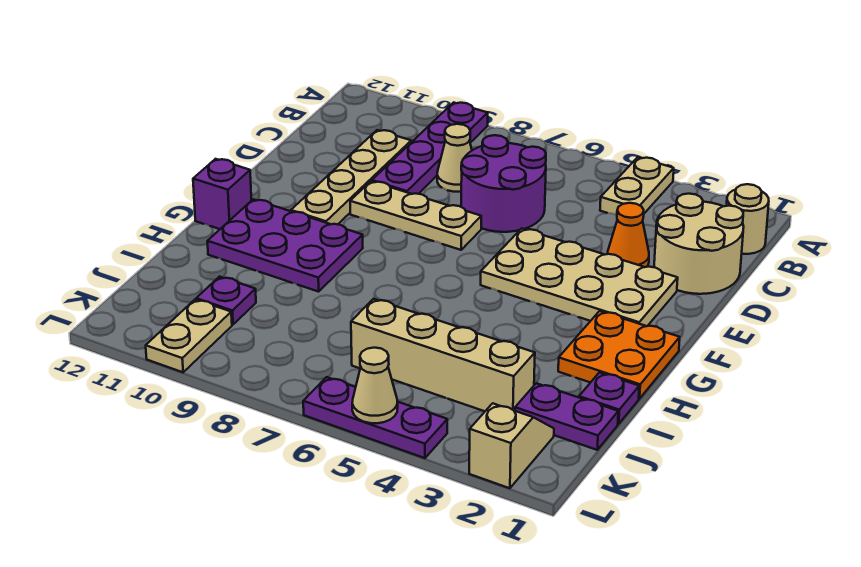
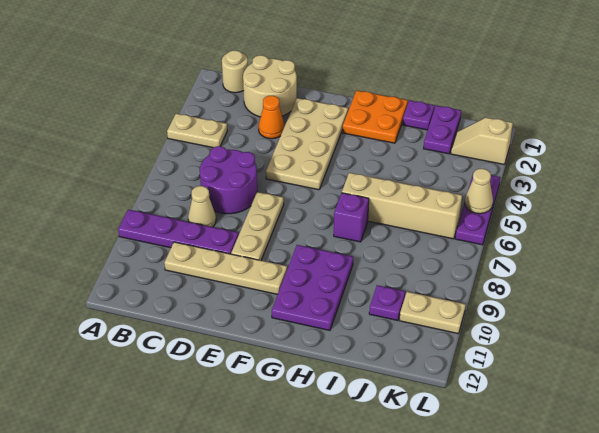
purple 1x1 brick [193,159,252,229] -> purple 1x1 brick moved to [334,193,369,242]
tan 1x4 brick [351,299,535,411] -> tan 1x4 brick turned to [342,173,462,239]

